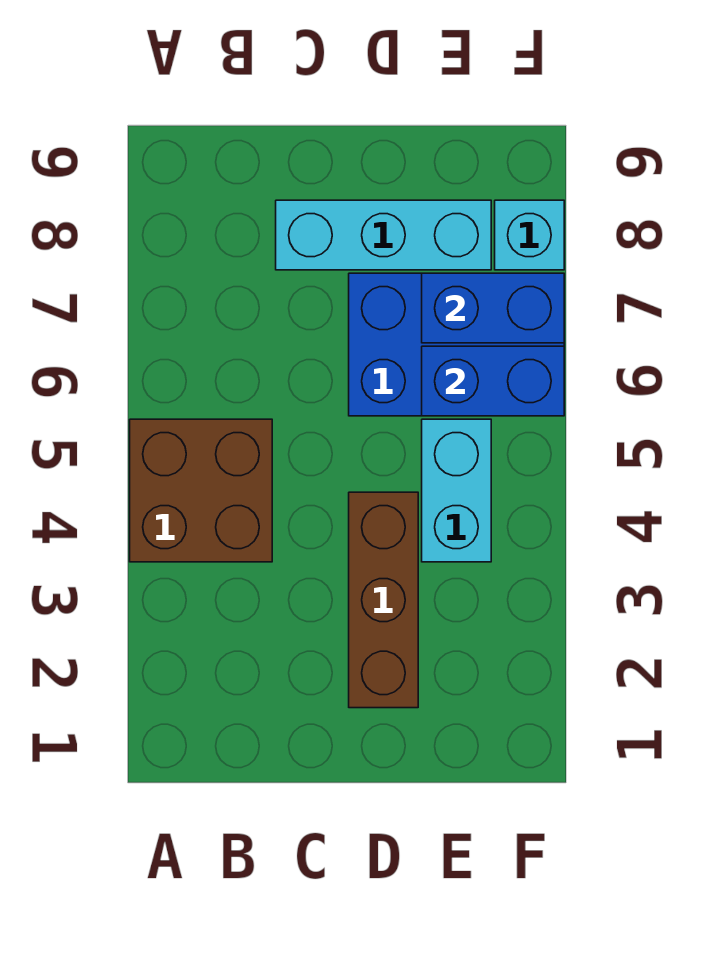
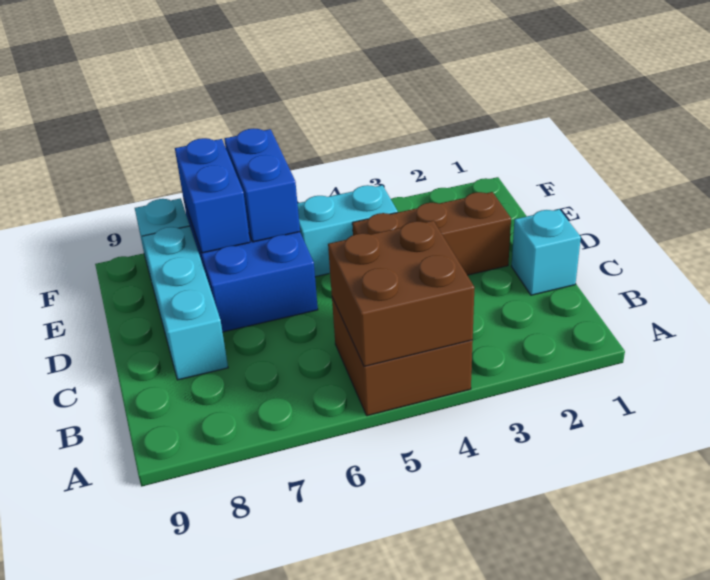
none -> brown 2x2 brick [328,220,474,367]
none -> cyan 1x1 brick [512,209,581,295]

